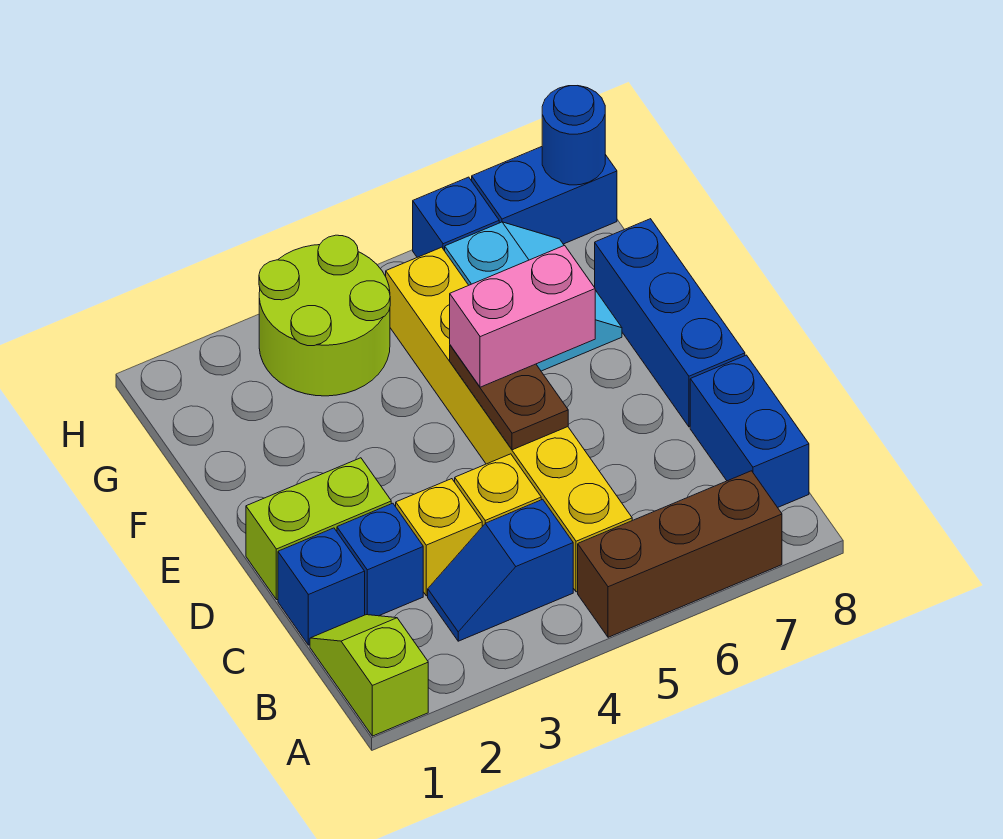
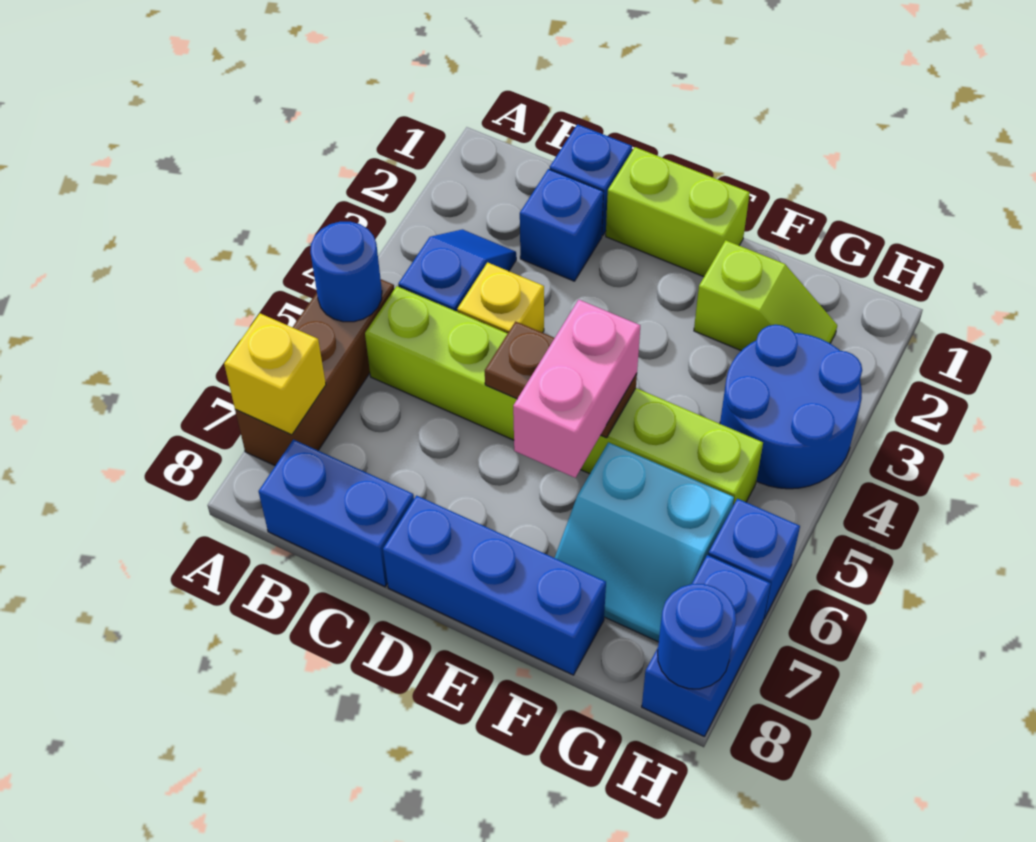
lime 1x2 slope [310,615,428,736] -> lime 1x2 slope moved to [694,240,837,351]
none -> blue 1x1 round brick [310,222,382,322]
yellow 1x6 brick [386,247,632,592] -> lime 1x6 brick [365,286,763,505]
yellow 1x1 brick [396,479,482,596] -> yellow 1x1 brick moved to [224,313,326,435]
lime 1x2 brick [246,458,391,600] -> lime 1x2 brick turned to [606,147,750,277]
lime 2x2 round brick [259,235,390,396] -> blue 2x2 round brick [720,325,862,489]

